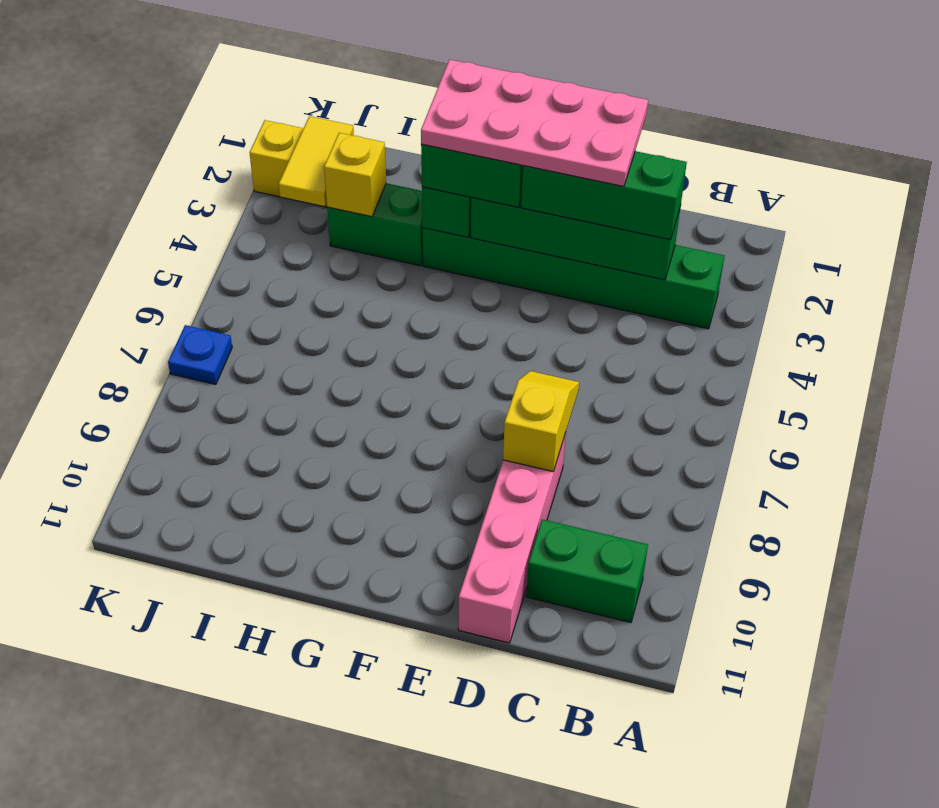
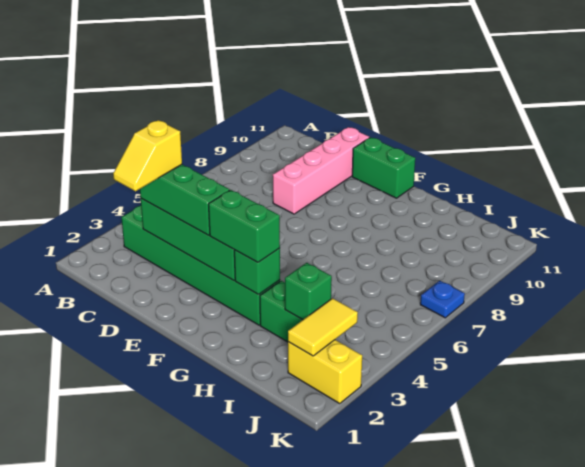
green 1x2 brick [526,519,648,623] -> green 1x2 brick moved to [352,137,415,198]
pink 2x4 plate [421,60,648,186] -> none
yellow 1x2 slope [503,371,579,471] -> yellow 1x2 slope moved to [113,120,182,191]
yellow 1x1 brick [324,133,386,217] -> green 1x1 brick [285,263,332,320]

